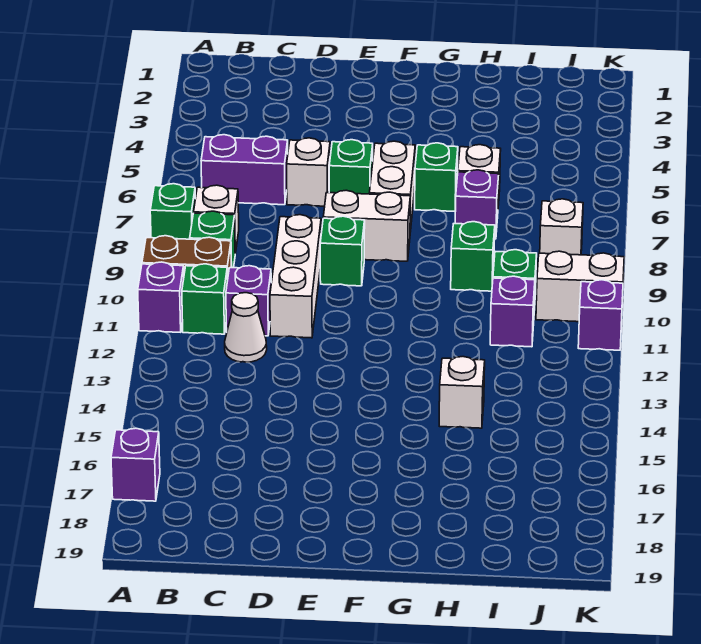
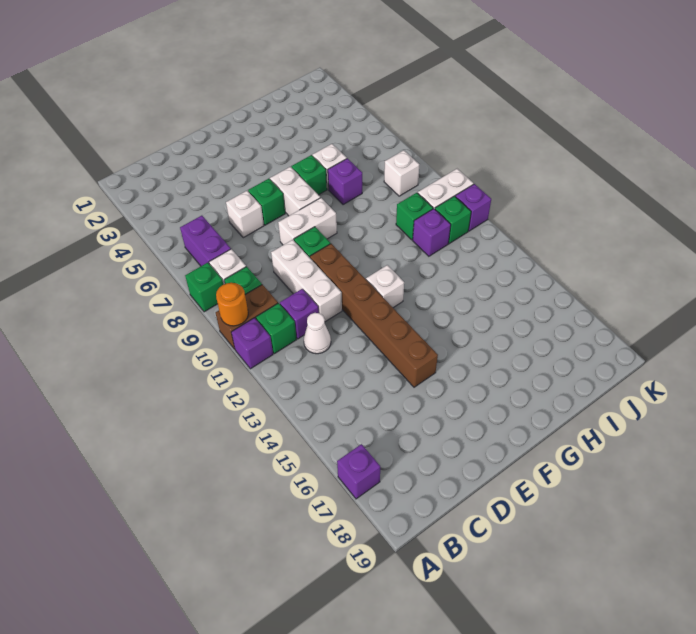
none -> orange 1x1 round brick [216,283,248,326]
purple 1x2 brick [201,135,288,205] -> purple 1x2 brick turned to [180,216,231,266]
none -> brown 1x6 brick [310,244,438,387]
green 1x1 brick [451,222,495,291] -> green 1x1 brick moved to [435,196,471,244]
white 1x1 brick [439,357,485,428] -> white 1x1 brick moved to [366,265,404,308]

